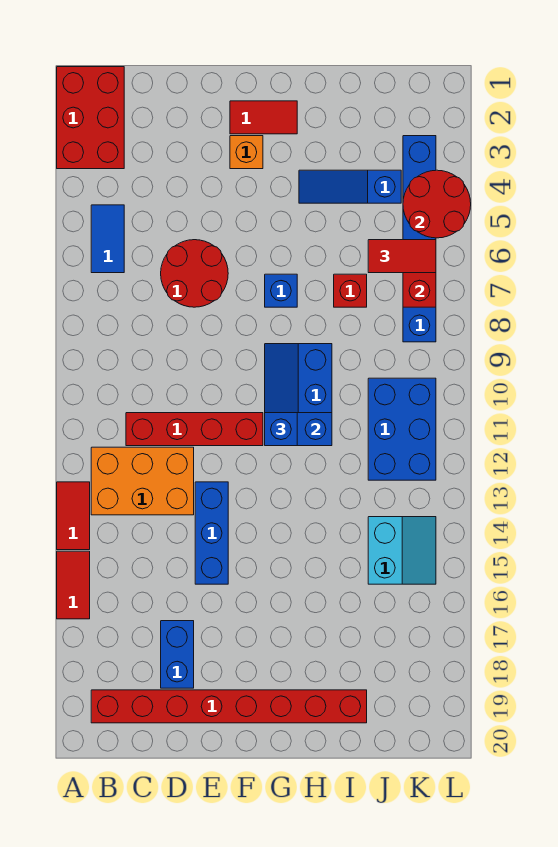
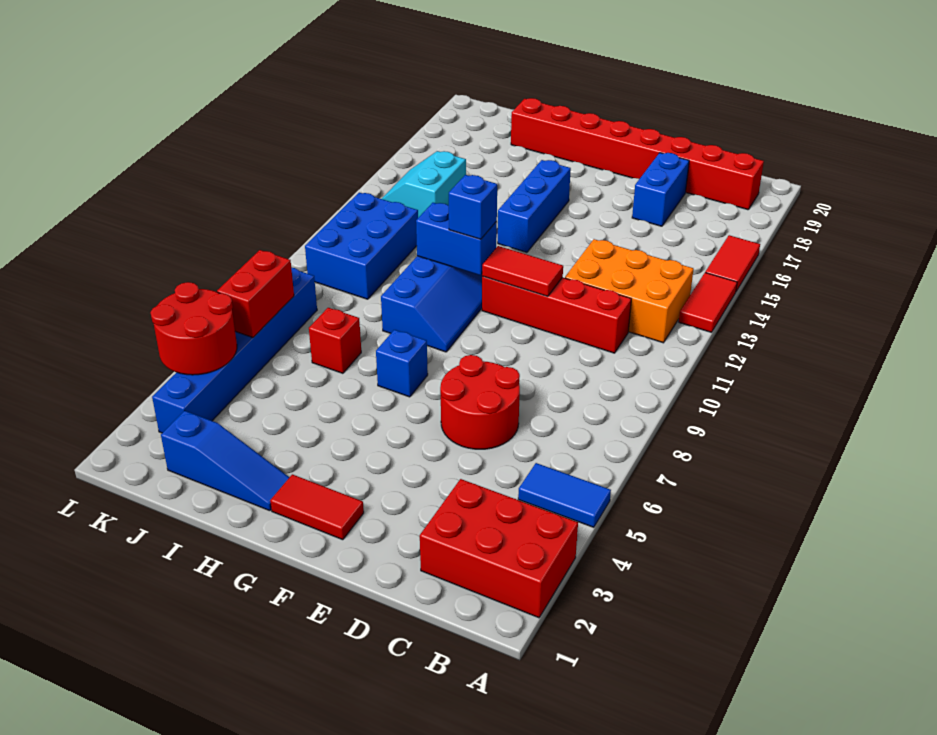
red 2x3 brick [57,67,124,169] -> red 2x3 brick turned to [420,479,578,618]
blue 1x2 tile [91,205,124,273] -> blue 1x2 tile turned to [518,463,611,527]
blue 1x3 brick [195,482,228,584] -> blue 1x3 brick moved to [498,160,571,252]
orange 1x1 brick [230,136,263,169] -> none
blue 1x3 slope [299,170,401,203] -> blue 1x3 slope moved to [161,411,290,511]
red 1x2 tile [368,240,436,273] -> red 1x2 tile moved to [482,246,563,297]

